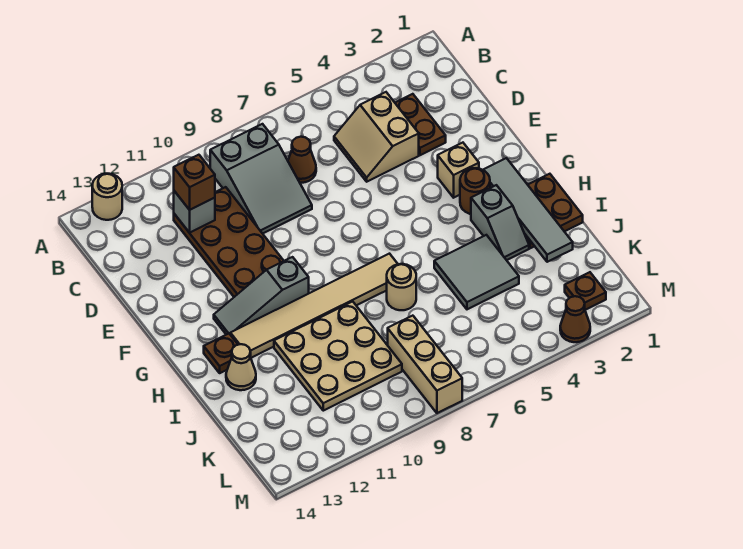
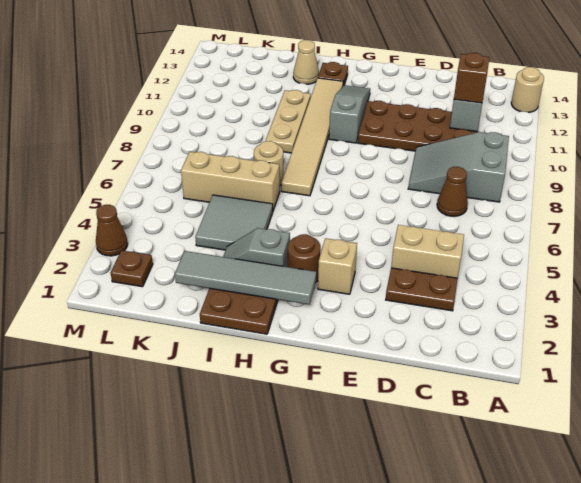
tan 3x3 plate [274,301,402,411] -> tan 1x3 plate [266,90,311,153]
tan 1x3 brick [388,316,462,413] -> tan 1x3 brick moved to [181,152,280,210]

